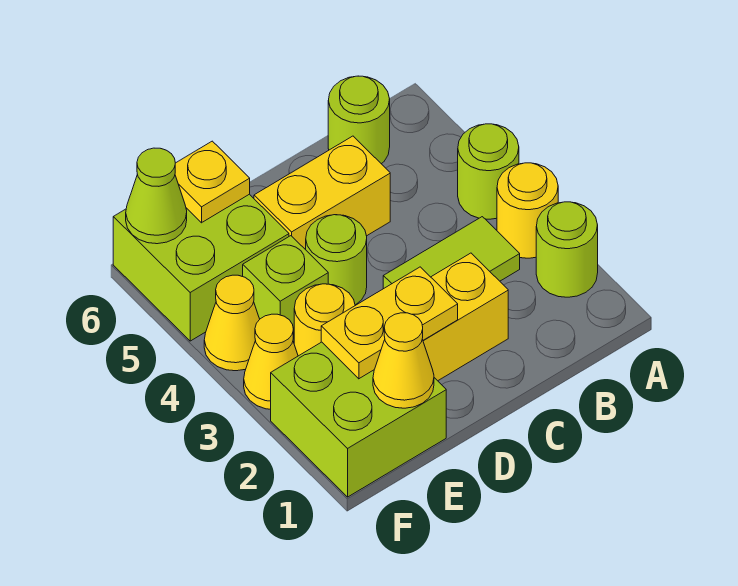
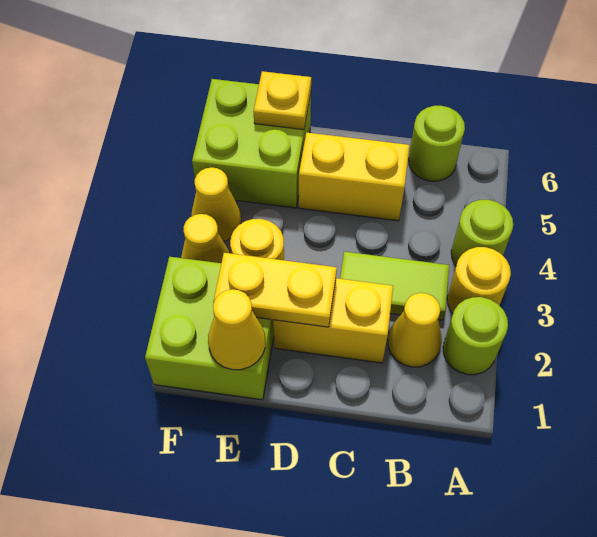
none -> yellow 1x1 cone [388,293,442,367]
lime 1x1 round brick [306,215,367,305] -> none
lime 1x1 brick [243,236,328,342] -> none
lime 1x1 cone [126,148,187,244] -> none

